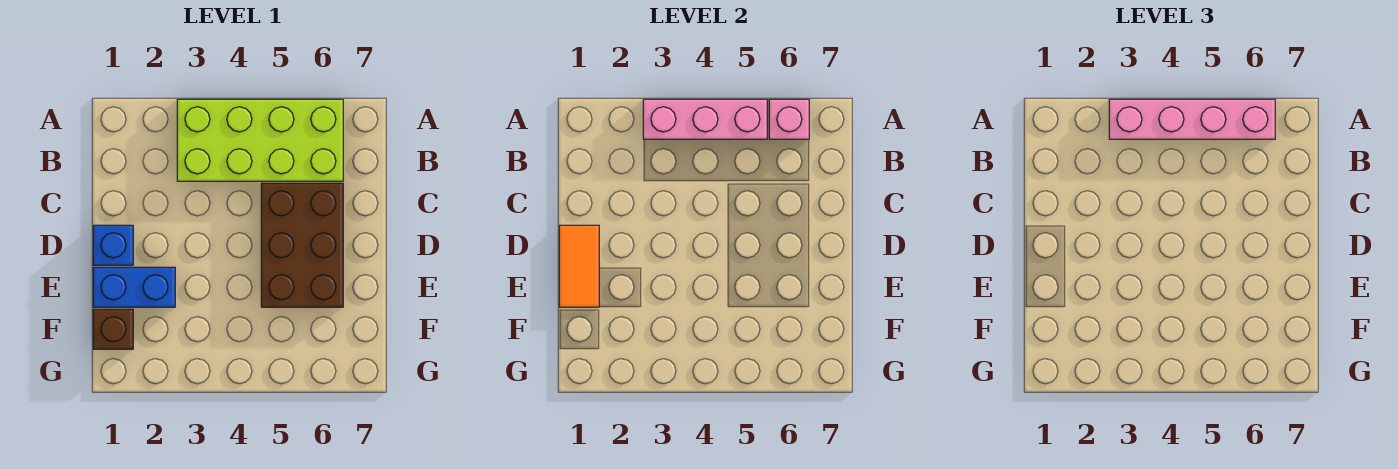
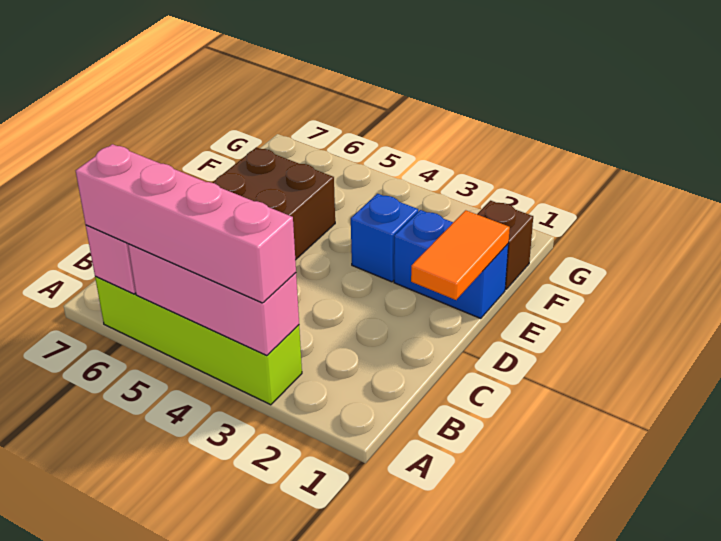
lime 2x4 brick [177,99,343,181] -> lime 1x4 brick [95,276,302,405]
blue 1x1 brick [93,225,133,265] -> blue 1x1 brick moved to [351,194,418,282]

